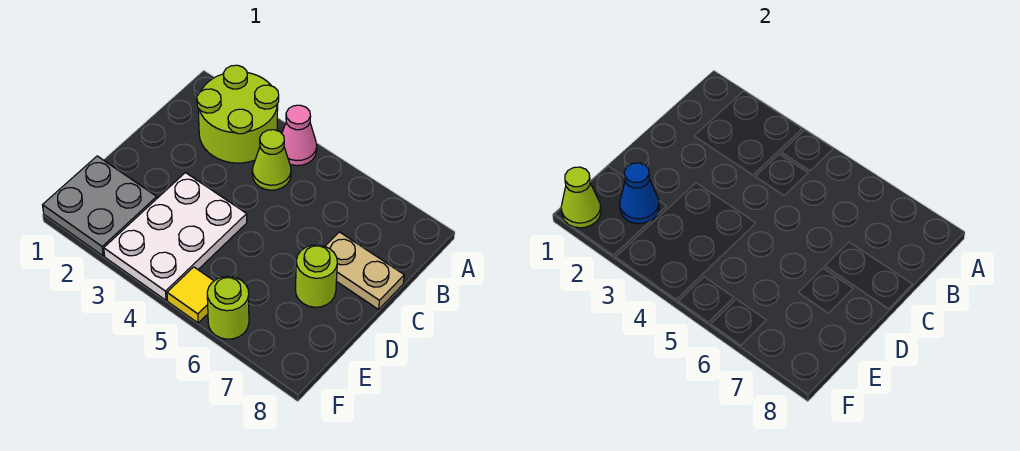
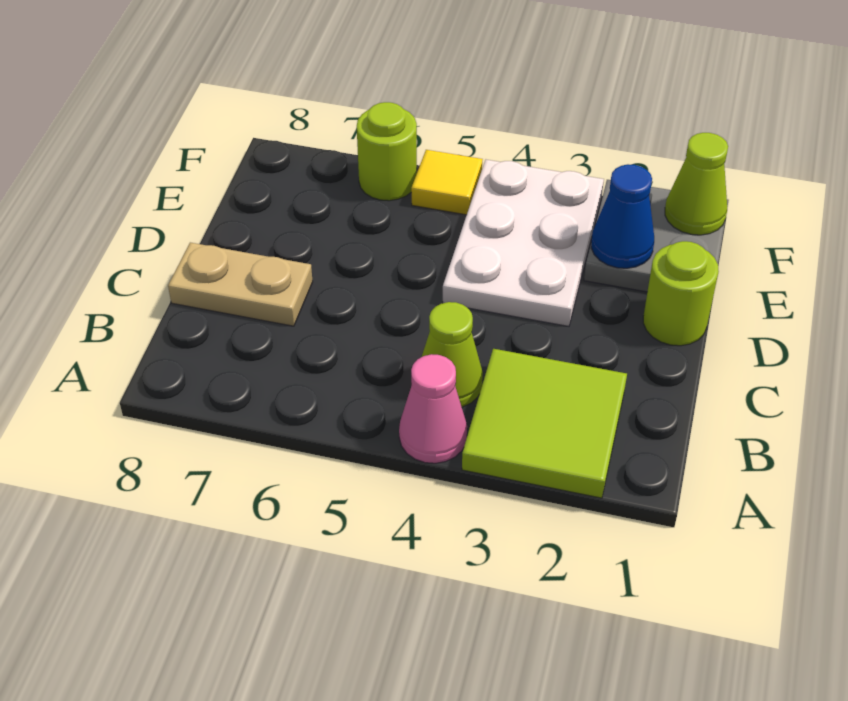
lime 2x2 round brick [197,65,279,163] -> lime 2x2 tile [462,349,627,498]
lime 1x1 round brick [296,245,337,307] -> lime 1x1 round brick moved to [643,241,719,346]

